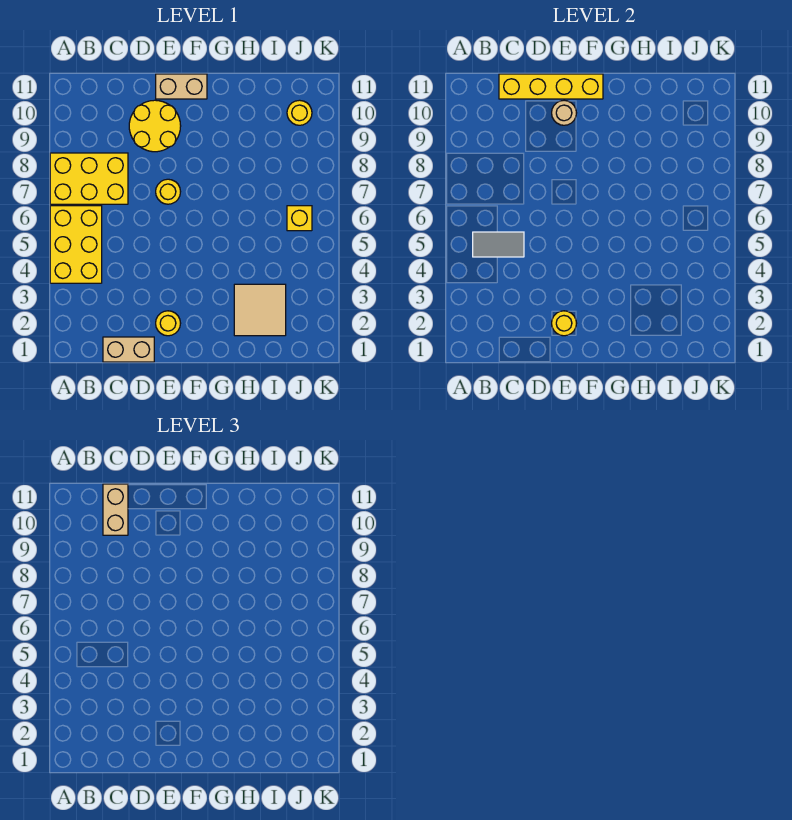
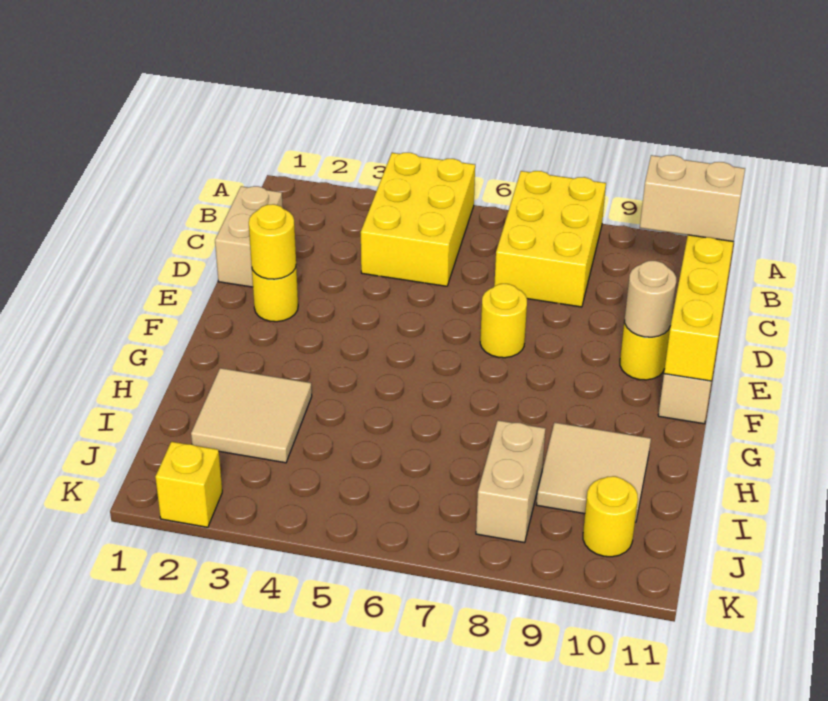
yellow 2x3 brick [50,206,102,283] -> yellow 2x3 brick turned to [361,153,475,286]
grey 1x2 tile [473,232,524,257] -> none
yellow 2x2 round brick [129,100,181,152] -> yellow 1x1 round brick [620,320,670,380]
none -> tan 2x2 tile [536,422,651,522]
none -> tan 1x2 brick [476,420,546,543]
yellow 1x1 brick [287,206,312,231] -> yellow 1x1 brick moved to [155,442,222,527]

